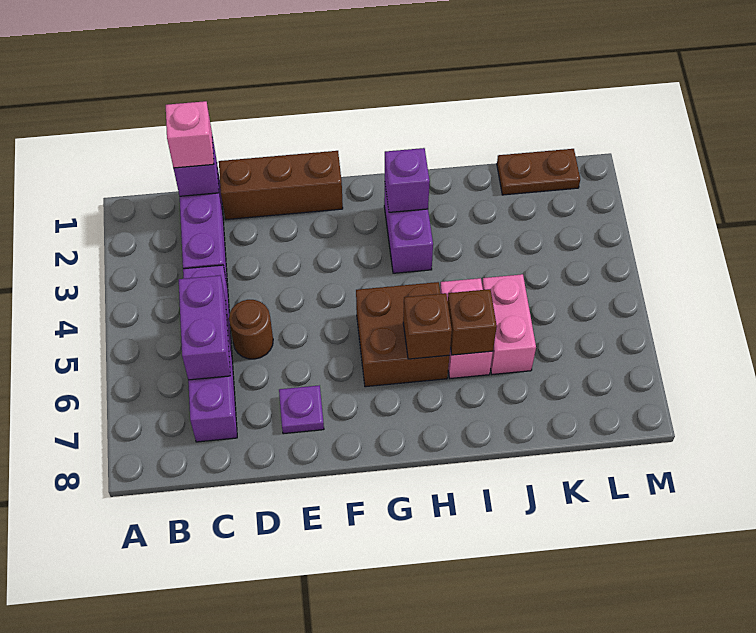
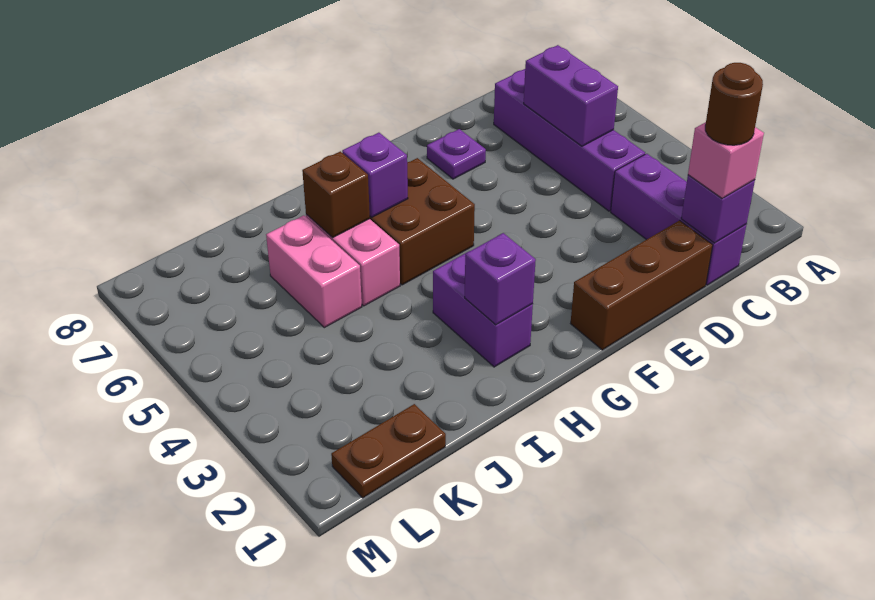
brown 1x1 round brick [229,300,273,359] -> brown 1x1 round brick moved to [705,63,763,145]
brown 1x1 brick [403,293,452,359] -> purple 1x1 brick [342,133,408,217]

